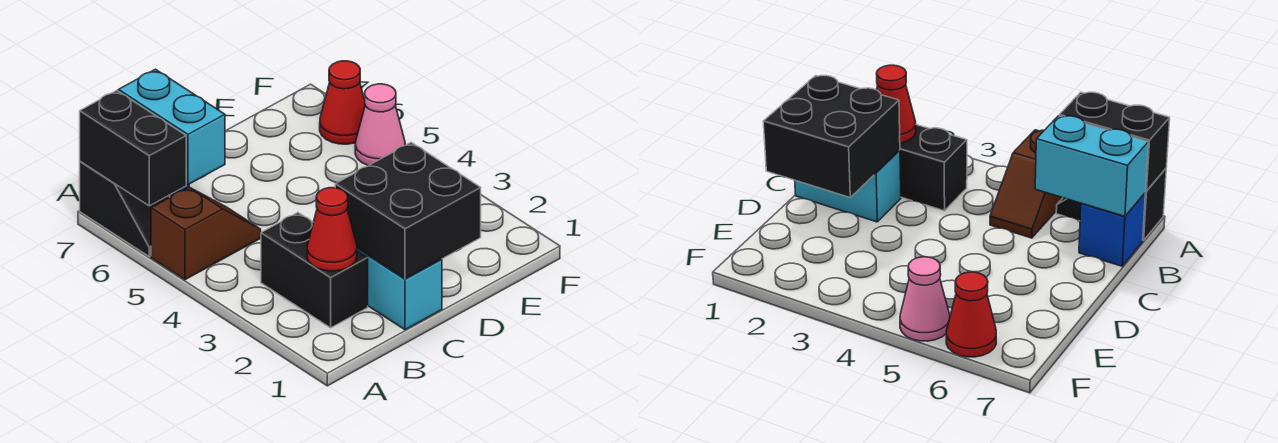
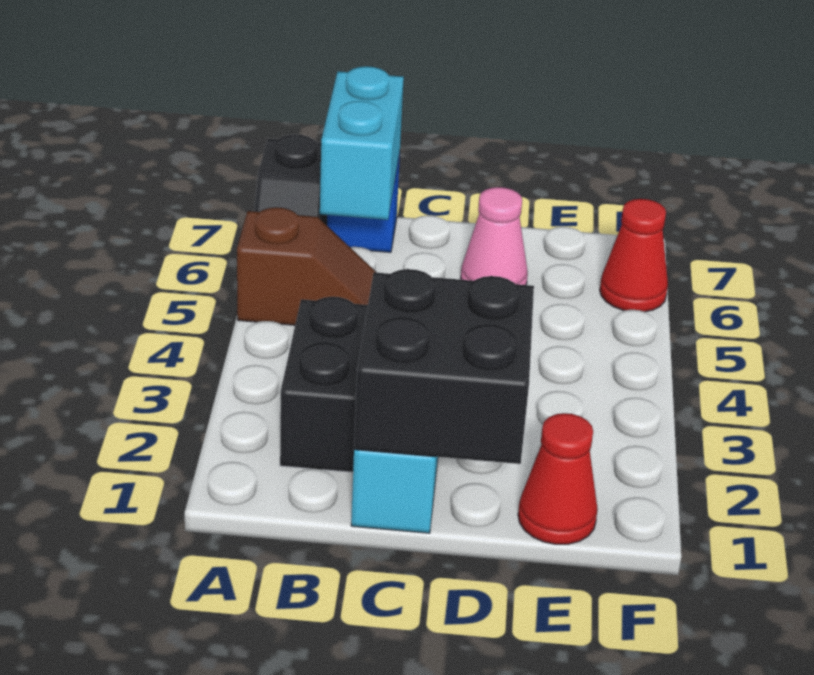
black 1x2 brick [80,91,186,206] -> none
red 1x1 cone [307,188,357,271] -> red 1x1 cone moved to [518,413,598,544]
pink 1x1 cone [355,84,405,166] -> pink 1x1 cone moved to [461,187,528,285]

